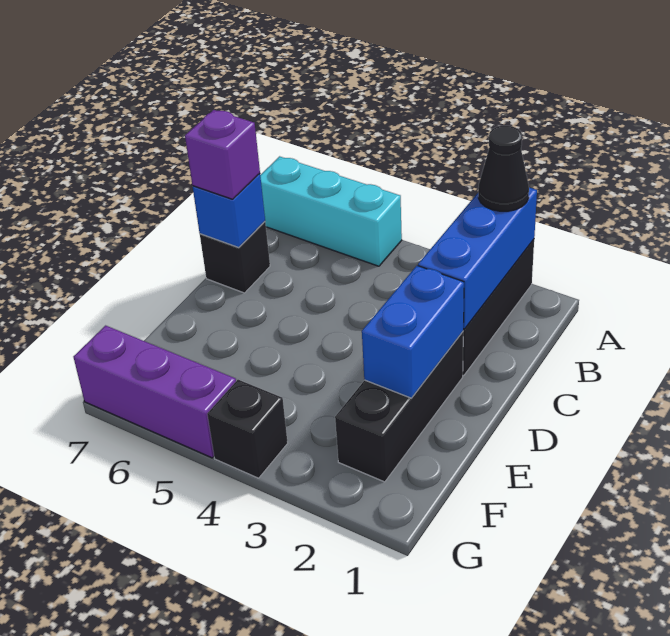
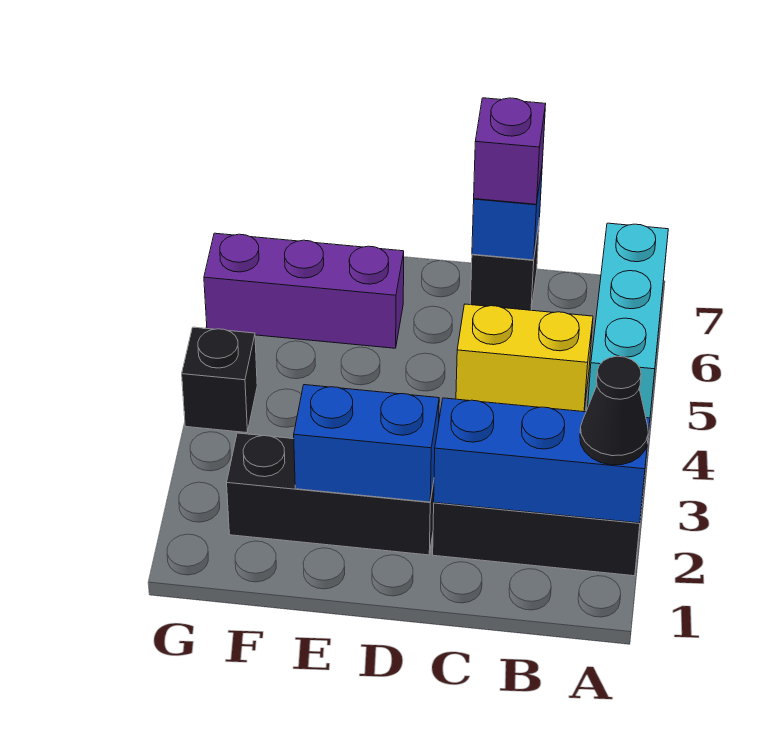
none -> yellow 1x2 brick [456,304,593,412]
purple 1x3 brick [73,326,236,458] -> purple 1x3 brick turned to [204,233,404,348]

